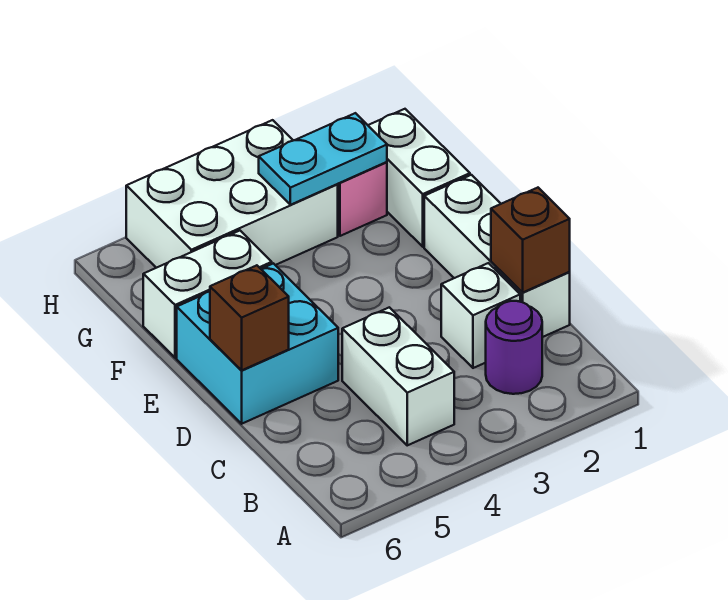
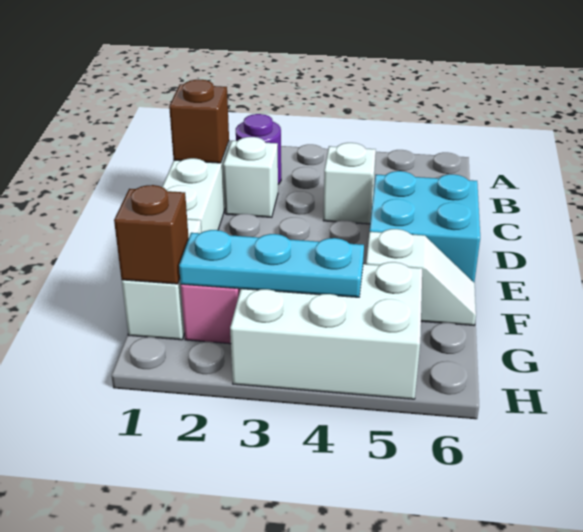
white 1x2 brick [342,307,454,445] -> white 1x1 brick [323,143,376,224]
brown 1x1 brick [210,265,289,370] -> brown 1x1 brick moved to [114,185,189,284]
white 1x2 brick [143,231,272,358] -> white 1x2 slope [366,229,476,325]
cyan 1x2 plate [259,113,387,205] -> cyan 1x3 plate [179,230,364,297]

